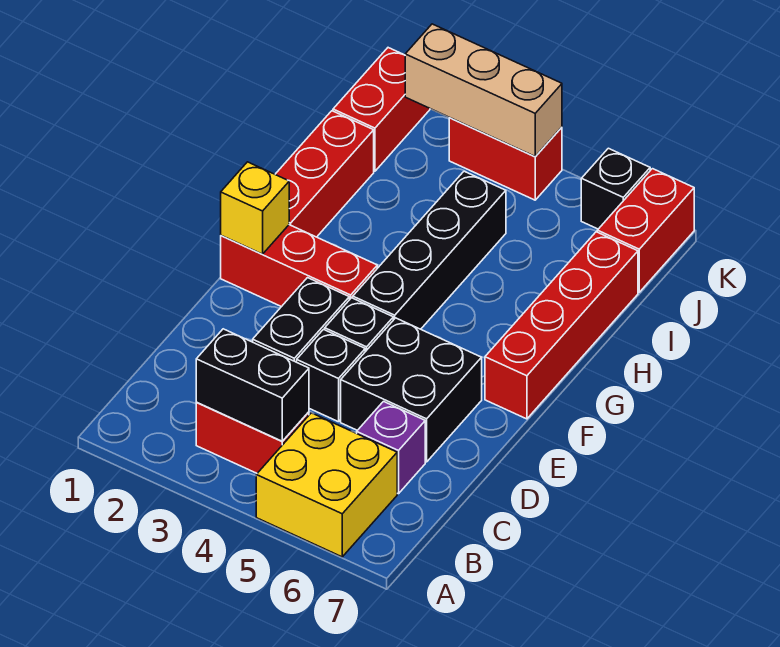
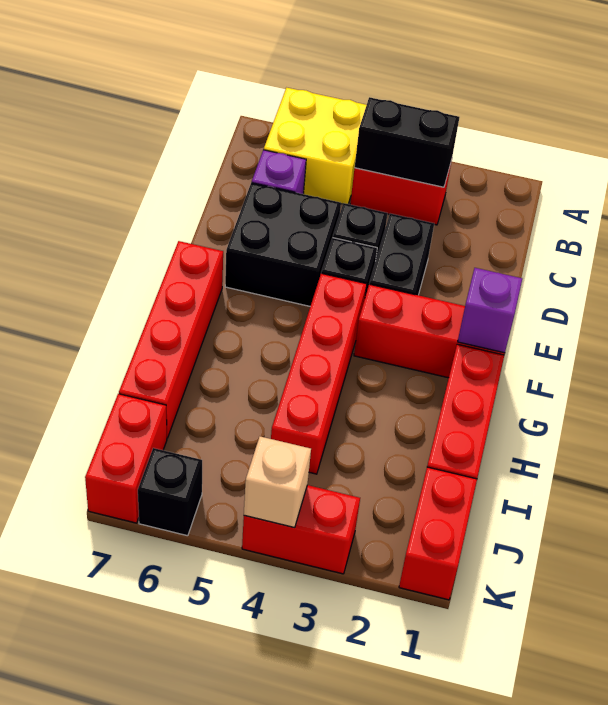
yellow 1x1 brick [221,162,289,254] -> purple 1x1 brick [458,268,522,353]
black 1x4 brick [353,171,506,329] -> red 1x4 brick [271,273,367,474]
tan 1x3 brick [405,24,562,157] -> tan 1x1 brick [244,436,311,527]

